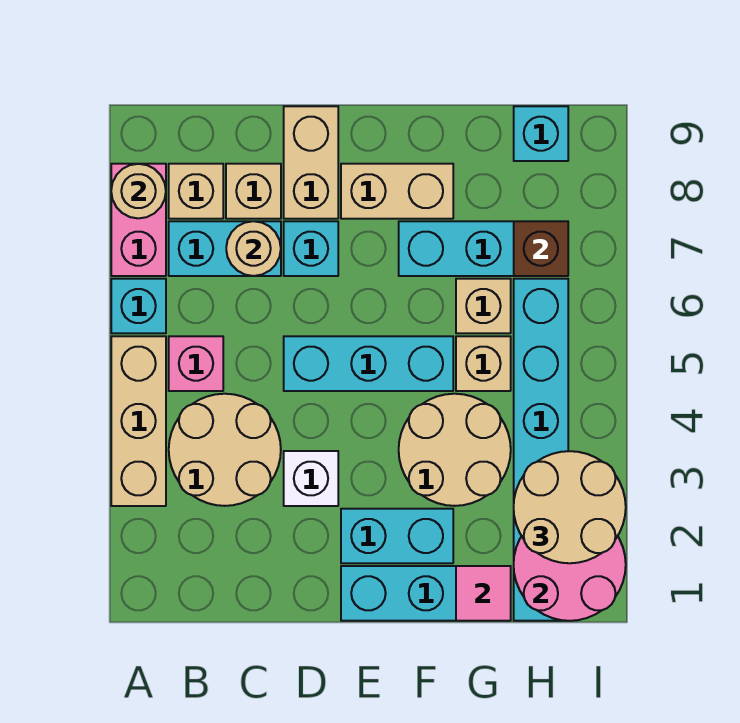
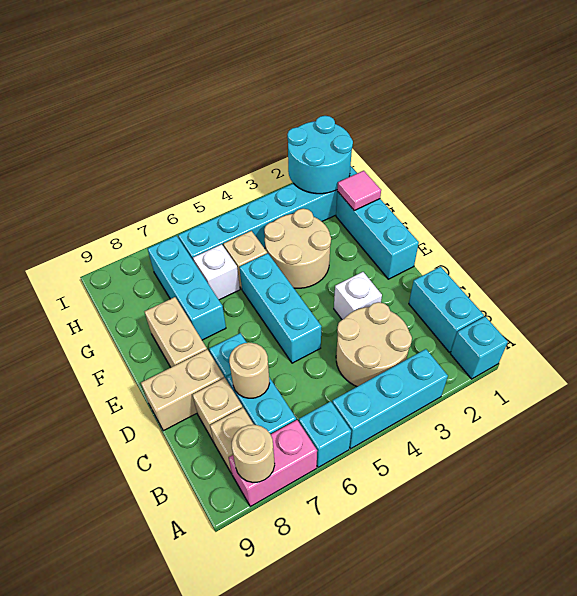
tan 1x3 brick [111,336,166,506] -> cyan 1x3 brick [332,349,448,449]
pink 1x1 brick [169,336,223,391] -> none
cyan 1x2 brick [341,509,453,563] -> cyan 1x2 brick moved to [409,267,484,352]
tan 1x1 brick [456,279,511,333] -> white 1x1 brick [193,244,240,300]
pink 2x2 round brick [514,536,626,621] -> cyan 2x2 round brick [287,116,353,194]
tan 2x2 round brick [514,451,626,563] -> none
brown 1x1 brick [514,221,568,276] -> none
cyan 1x1 brick [514,106,568,161] -> cyan 1x1 brick moved to [450,317,508,379]

